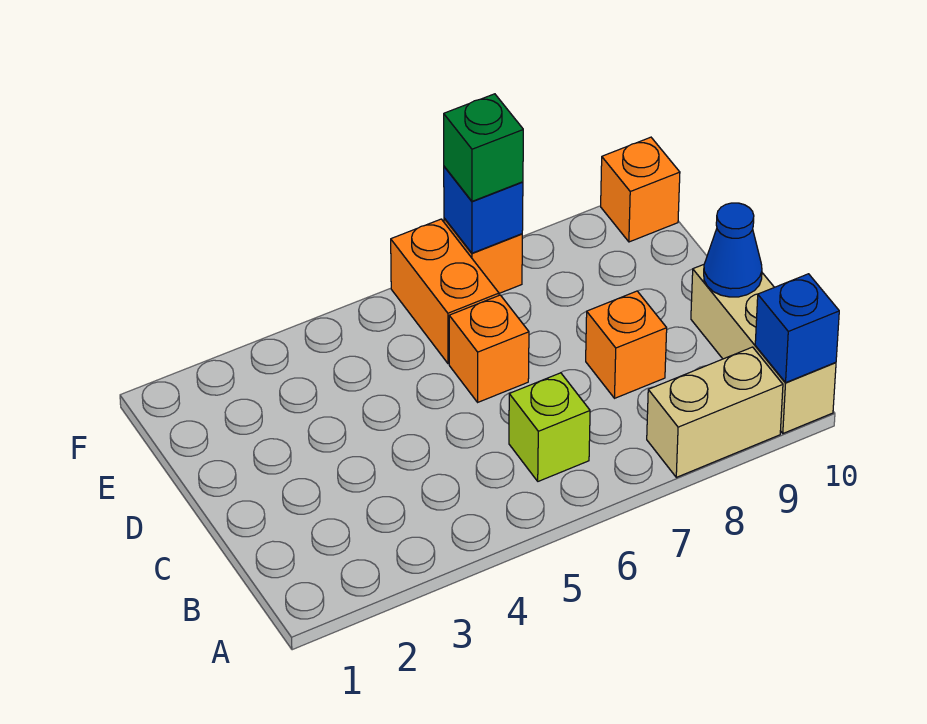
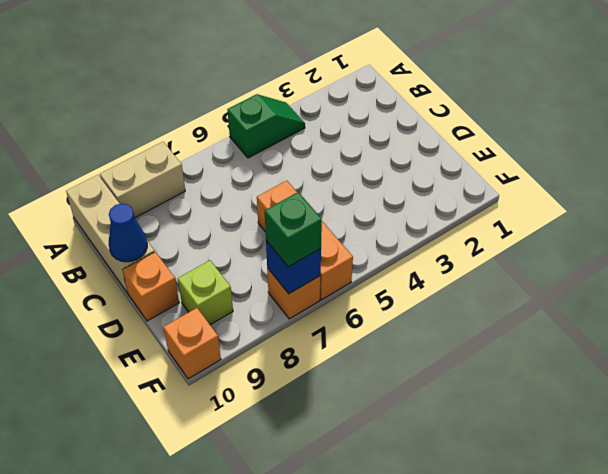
none -> green 1x2 slope [227,94,305,158]
blue 1x1 brick [755,274,839,382] -> none
lime 1x1 brick [509,373,590,481] -> lime 1x1 brick moved to [178,260,233,325]
orange 1x1 brick [586,291,667,398] -> orange 1x1 brick moved to [123,252,179,321]

